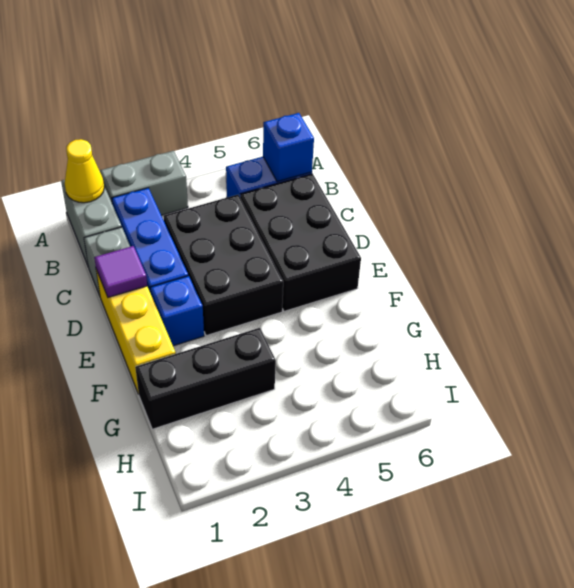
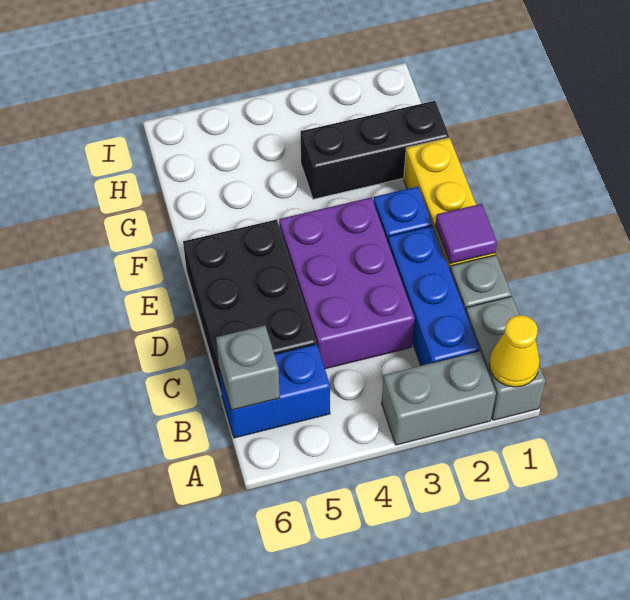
blue 1x1 brick [263,113,314,182] -> grey 1x1 brick [216,325,280,410]
black 2x3 brick [163,195,283,336] -> purple 2x3 brick [279,198,415,369]

